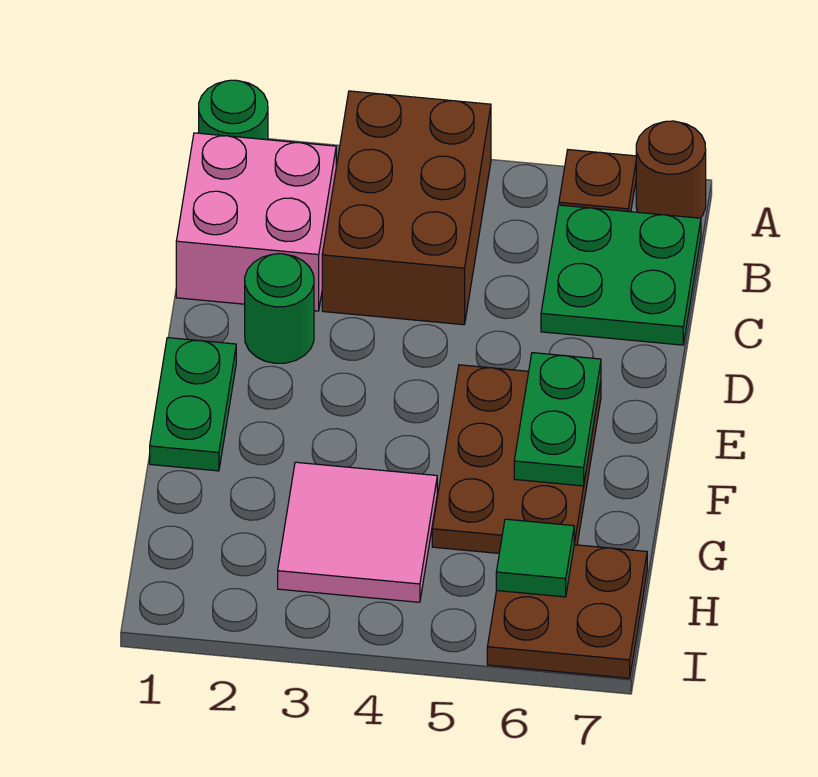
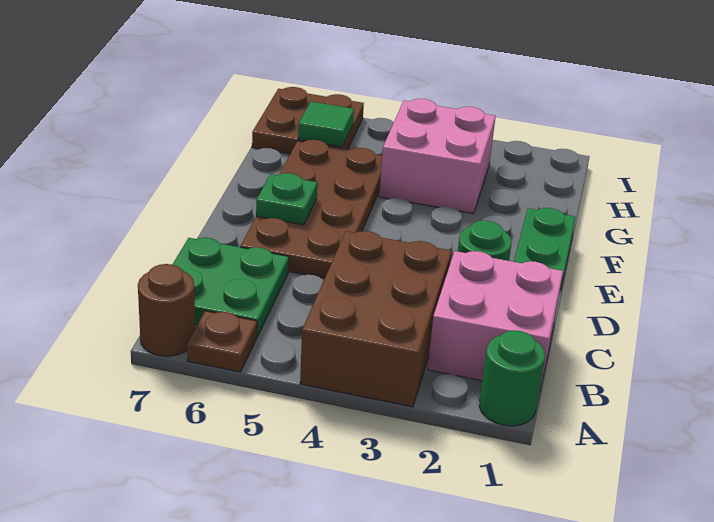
brown 2x3 plate [432,365,601,553] -> brown 2x4 plate [240,140,382,278]
green 1x2 plate [514,353,601,486] -> green 1x1 plate [256,173,317,225]
pink 2x2 tile [278,462,437,602] -> pink 2x2 brick [379,99,496,214]

